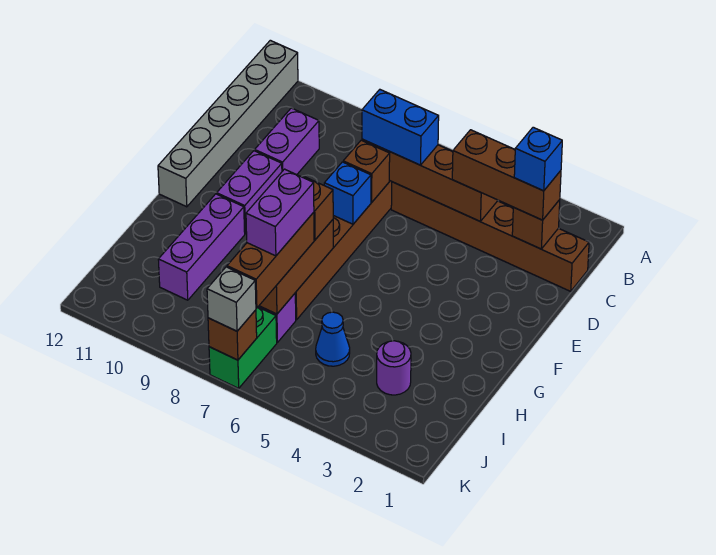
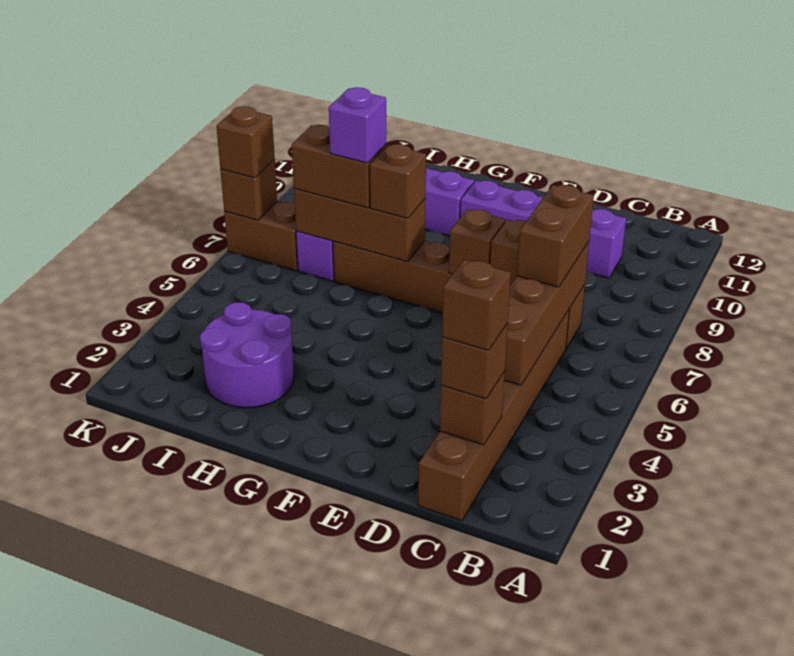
grey 1x6 brick [158,40,298,207] -> none
brown 1x3 brick [452,130,561,220] -> brown 1x1 brick [441,323,508,399]
blue 1x1 brick [514,127,562,191] -> brown 1x1 brick [442,259,511,350]
blue 1x2 brick [362,90,439,165] -> brown 1x2 brick [517,185,594,287]
blue 1x1 brick [324,162,371,224] -> brown 1x1 brick [449,209,506,274]
brown 1x3 brick [227,212,314,308] -> brown 1x2 brick [292,125,386,208]
purple 1x2 brick [246,169,314,256] -> purple 1x1 brick [329,87,386,163]
purple 1x1 round brick [377,341,411,395] -> purple 2x2 round brick [200,302,294,408]
blue 1x1 cone [316,312,350,366] -> none
green 1x2 brick [209,307,277,388] -> brown 1x2 brick [224,201,298,271]
grey 1x1 brick [207,267,256,331] -> brown 1x1 brick [216,106,275,178]

